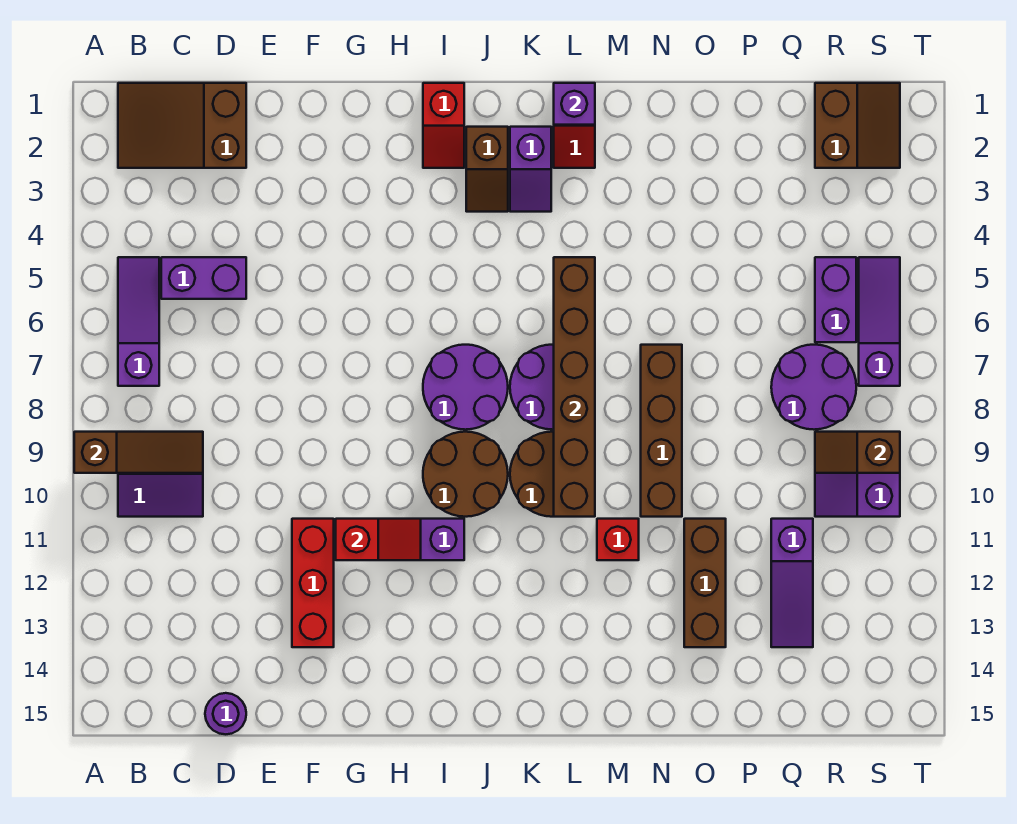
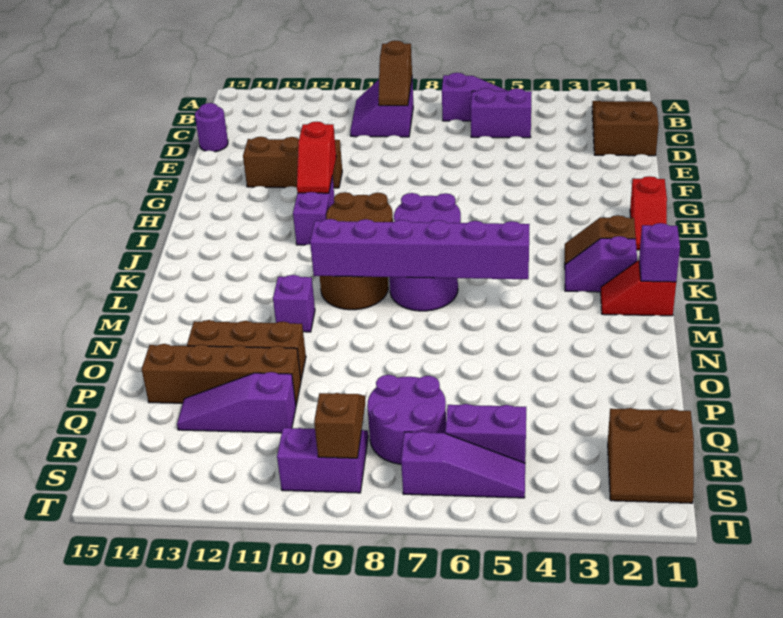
brown 1x3 slope [74,432,203,473] -> brown 1x2 slope [378,41,412,106]
purple 1x2 brick [161,257,246,299] -> purple 1x2 brick turned to [471,88,532,138]
red 1x3 brick [292,519,334,647] -> brown 1x3 brick [243,137,342,188]
red 1x2 slope [423,83,464,168] -> red 1x2 slope turned to [630,176,667,250]
brown 1x6 brick [554,257,595,517] -> purple 1x6 brick [310,219,530,279]
red 1x1 brick [597,519,639,560] -> purple 1x1 brick [273,275,315,332]
brown 1x4 brick [641,345,682,517] -> brown 1x4 brick moved to [142,344,301,405]

